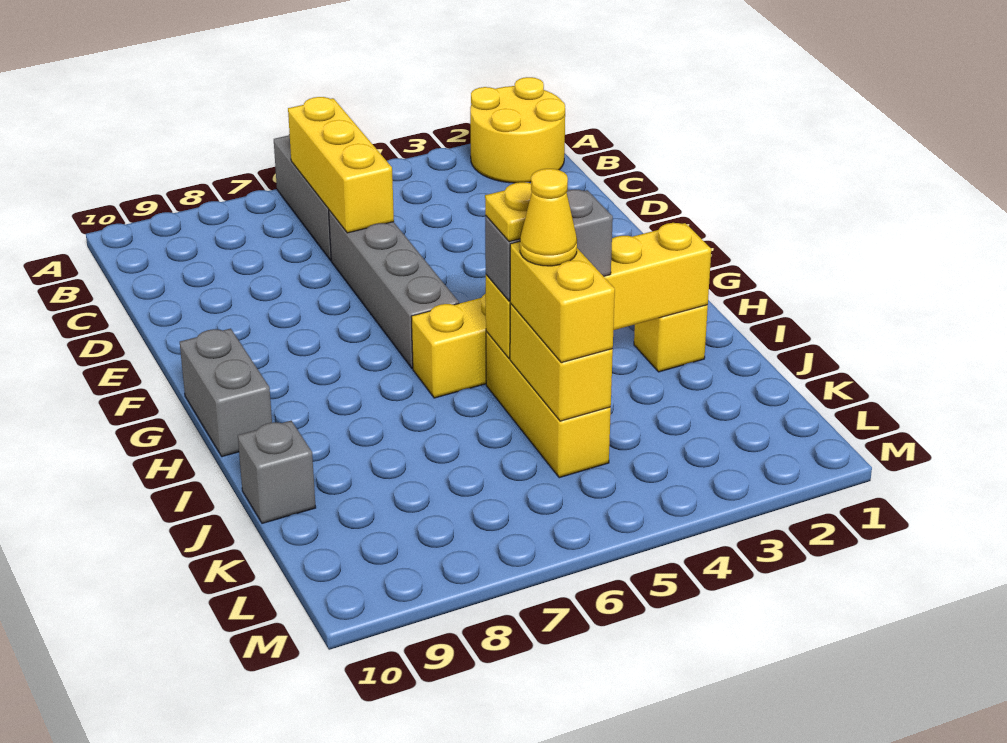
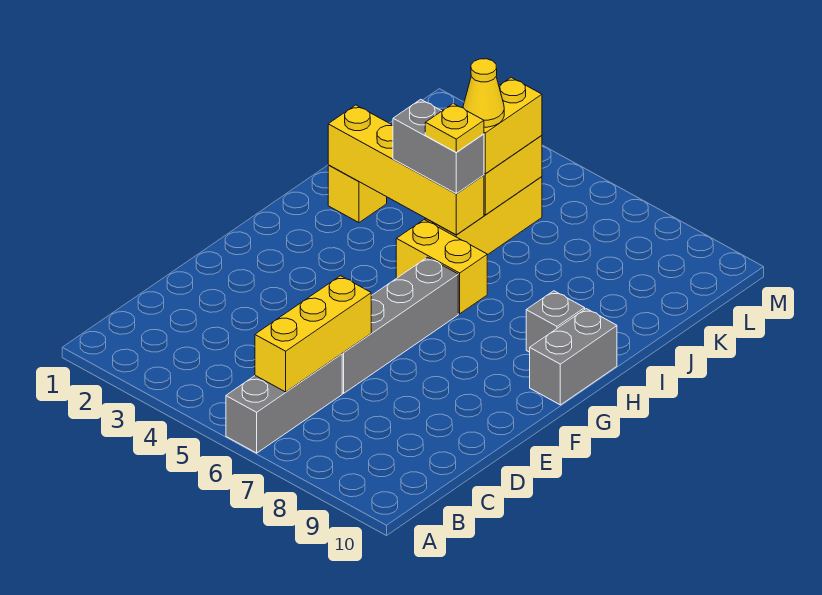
yellow 2x2 round brick [470,77,565,183] -> none
grey 1x1 brick [238,421,316,523] -> grey 1x1 brick moved to [526,291,585,352]

